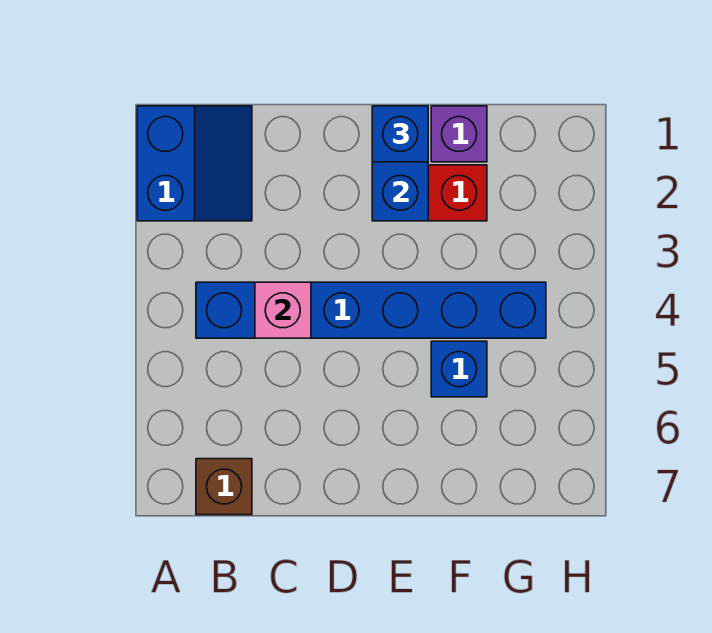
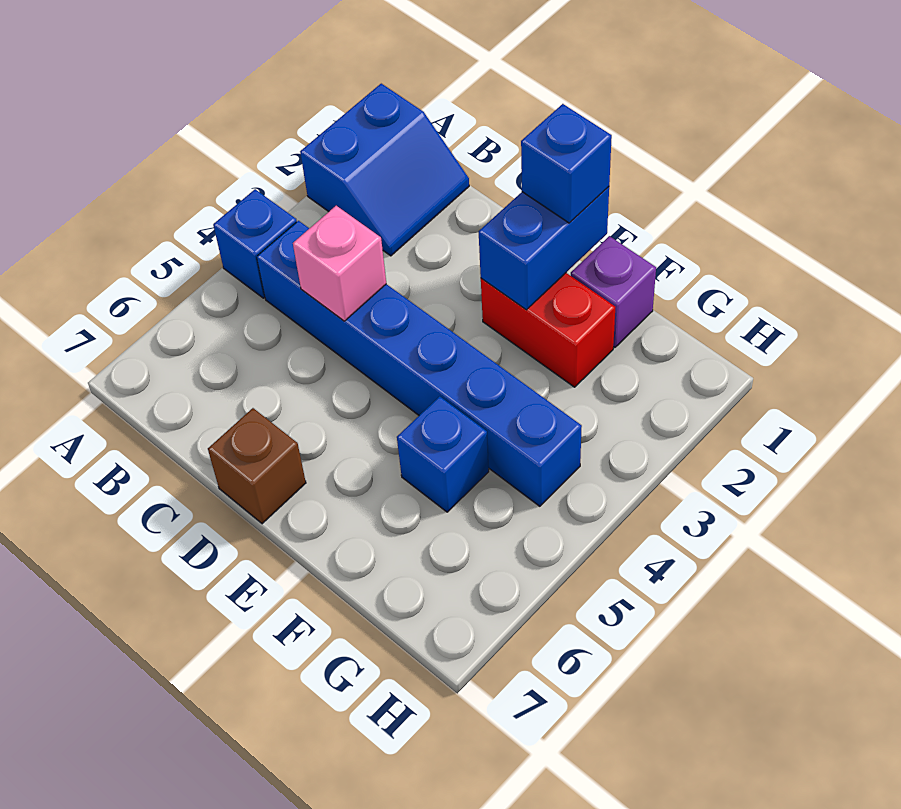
none -> blue 1x1 brick [213,189,297,298]
brown 1x1 brick [196,459,252,515] -> brown 1x1 brick moved to [208,408,306,524]

